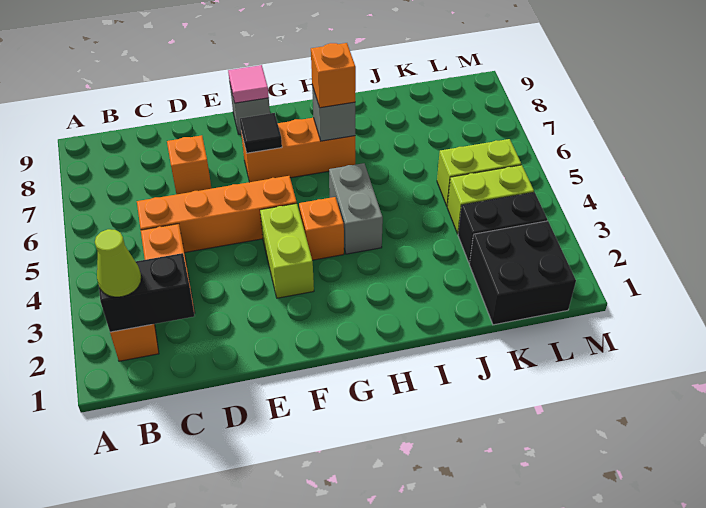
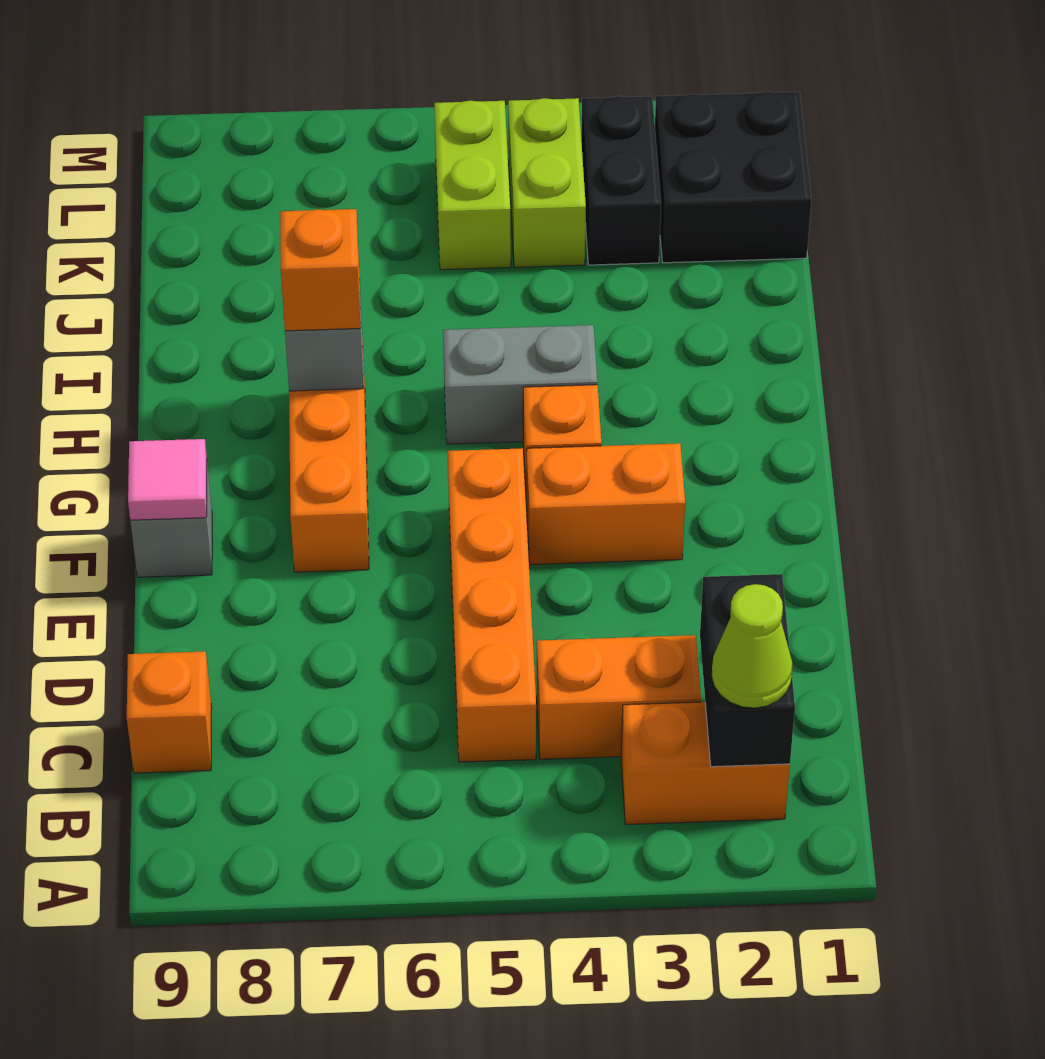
orange 1x1 brick [167,135,212,194] -> orange 1x1 brick moved to [127,651,212,773]
lime 1x2 brick [260,204,314,298] -> orange 1x2 brick [527,443,685,565]
black 1x1 tile [240,113,282,153] -> none

